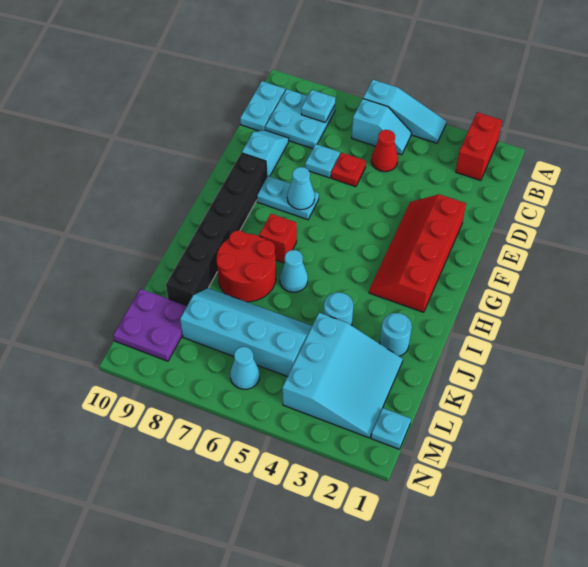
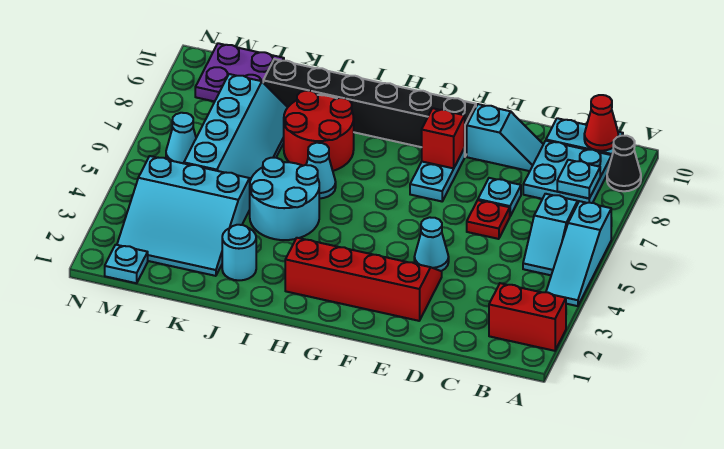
none -> black 1x1 cone [607,136,641,191]
red 1x1 cone [371,130,398,172] -> red 1x1 cone moved to [584,95,618,151]
cyan 1x1 cone [287,167,315,210] -> cyan 1x1 cone moved to [414,217,449,271]
red 1x1 brick [259,214,297,263] -> red 1x1 brick moved to [422,108,465,168]
cyan 1x1 round brick [324,292,353,326] -> cyan 2x2 round brick [250,158,319,240]

